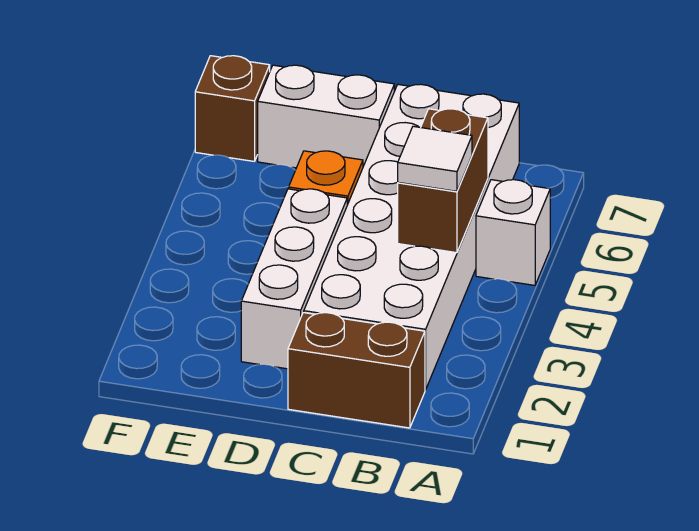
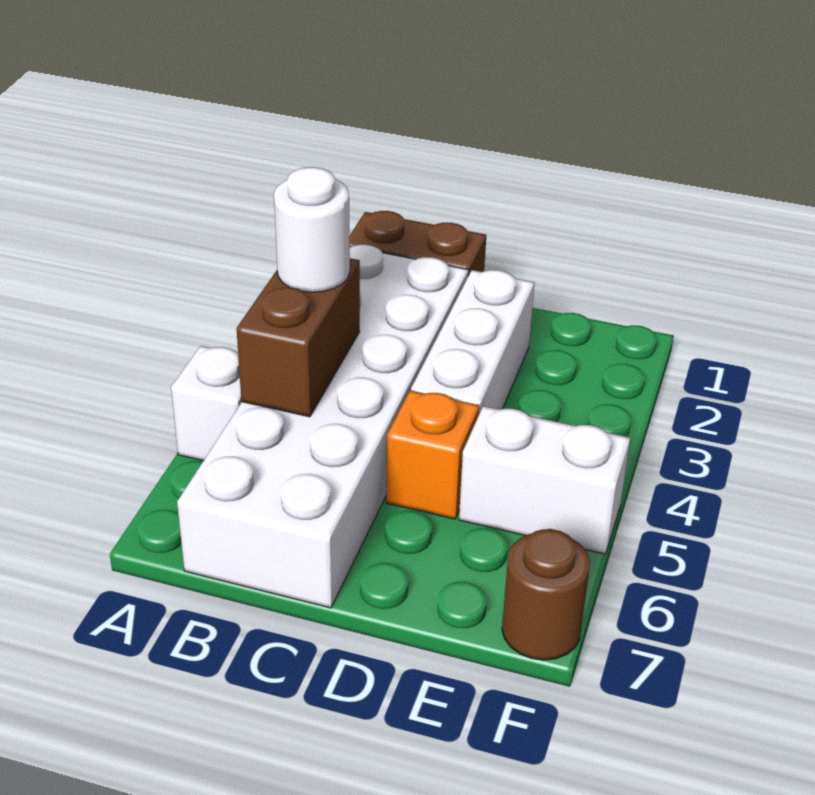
white 1x1 tile [398,126,472,191] -> white 1x1 round brick [274,167,350,292]
white 1x2 brick [258,65,394,168] -> white 1x2 brick moved to [459,406,630,554]
brown 1x1 brick [195,56,270,161] -> brown 1x1 round brick [502,529,590,660]

